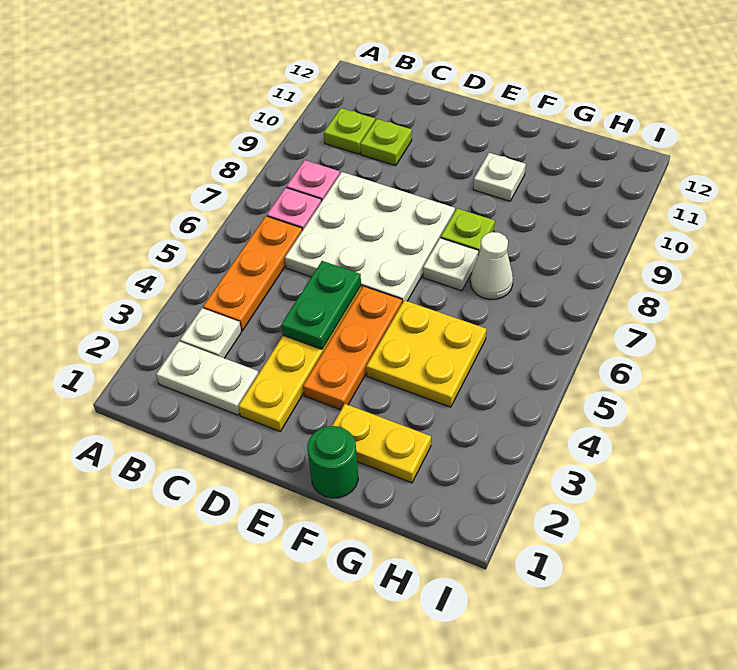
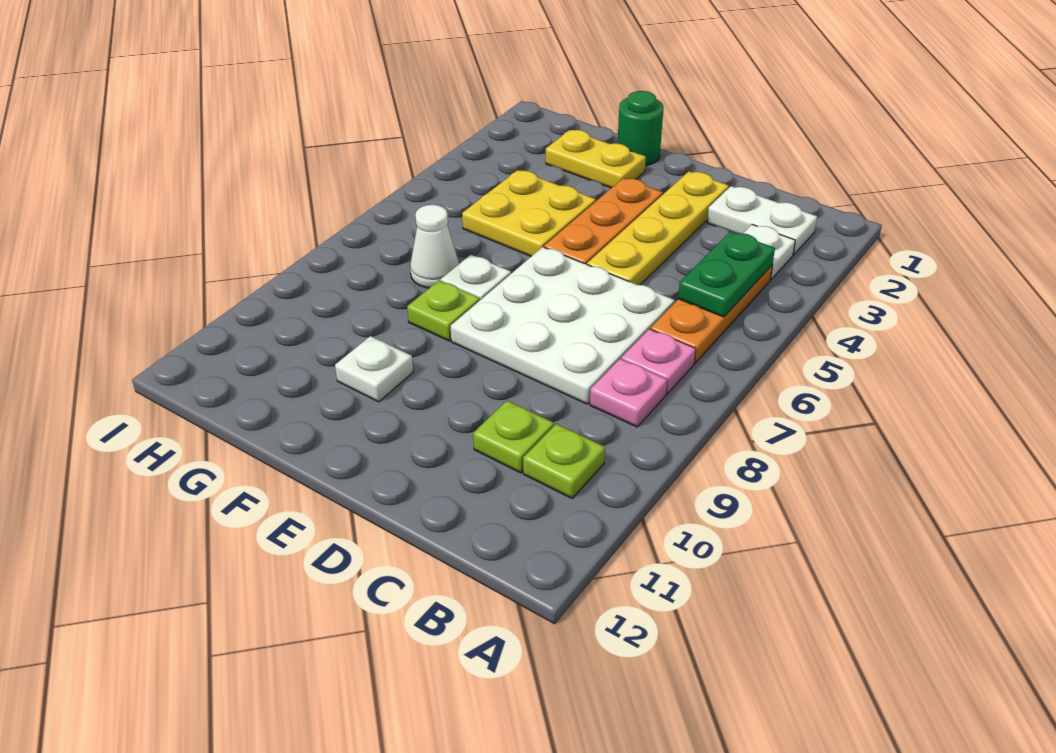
green 1x2 plate [281,261,361,349] -> green 1x2 plate moved to [678,232,775,317]

